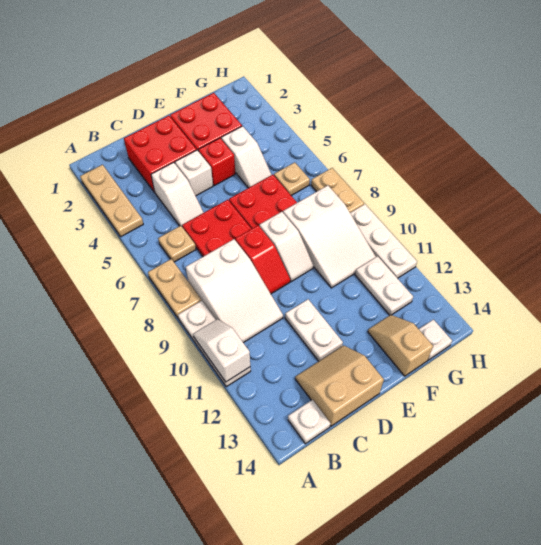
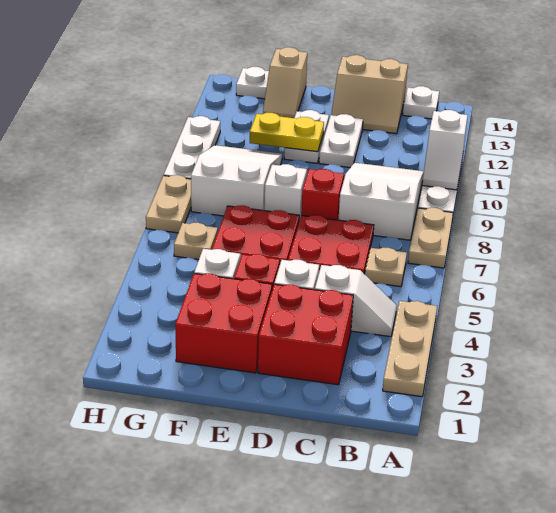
white 1x2 slope [151,162,204,226] -> white 1x2 slope turned to [315,265,397,337]
none -> yellow 1x2 plate [250,113,324,152]
white 1x2 plate [355,256,413,315] -> white 1x2 plate moved to [284,110,329,163]

